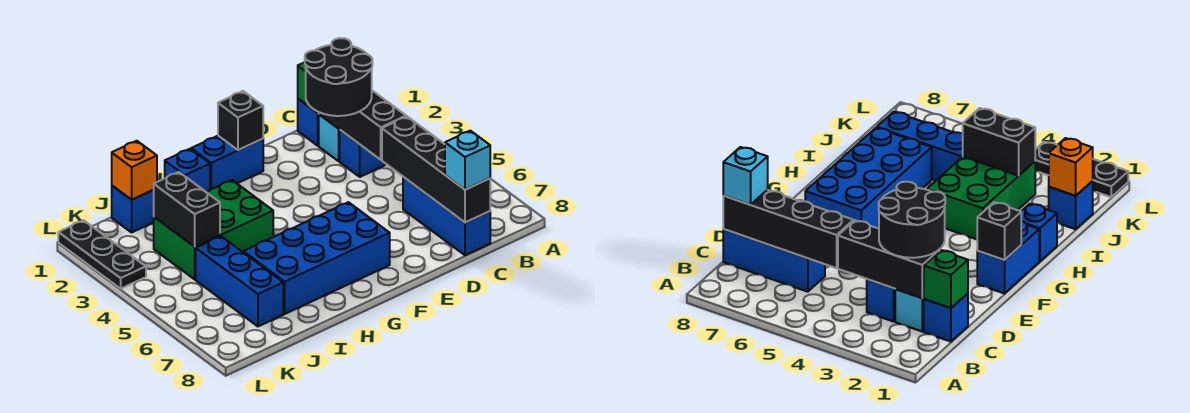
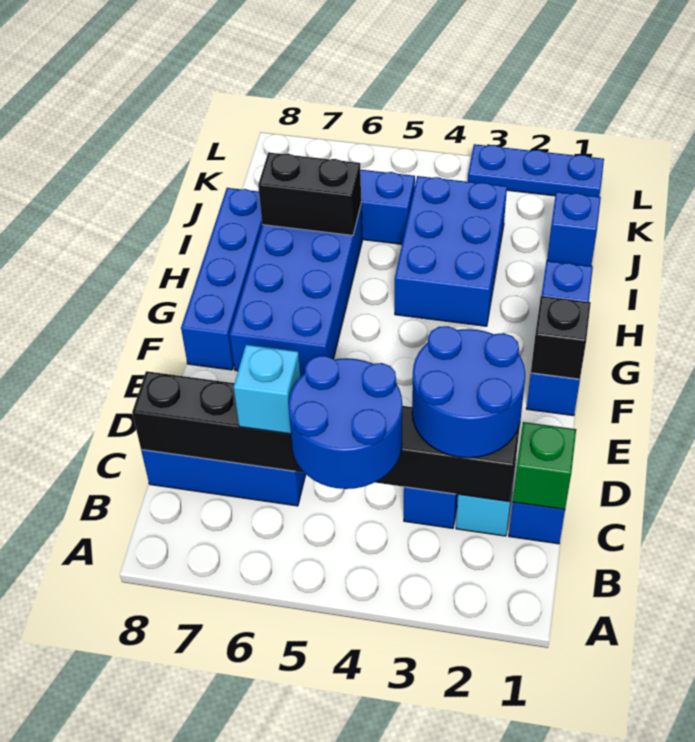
none -> blue 2x2 round brick [289,356,402,489]
black 2x2 round brick [305,38,372,116] -> blue 2x2 round brick [412,326,525,458]
cyan 1x1 brick [445,131,490,190] -> cyan 1x1 brick moved to [234,345,300,434]
none -> blue 1x4 brick [181,188,262,370]
green 2x3 brick [154,180,273,279] -> blue 2x3 brick [395,176,507,326]
orange 1x1 brick [112,141,157,200] -> none
black 1x2 brick [154,172,220,247] -> black 1x2 brick moved to [258,152,361,235]
black 1x3 plate [58,220,146,289] -> blue 1x3 plate [468,144,604,197]

